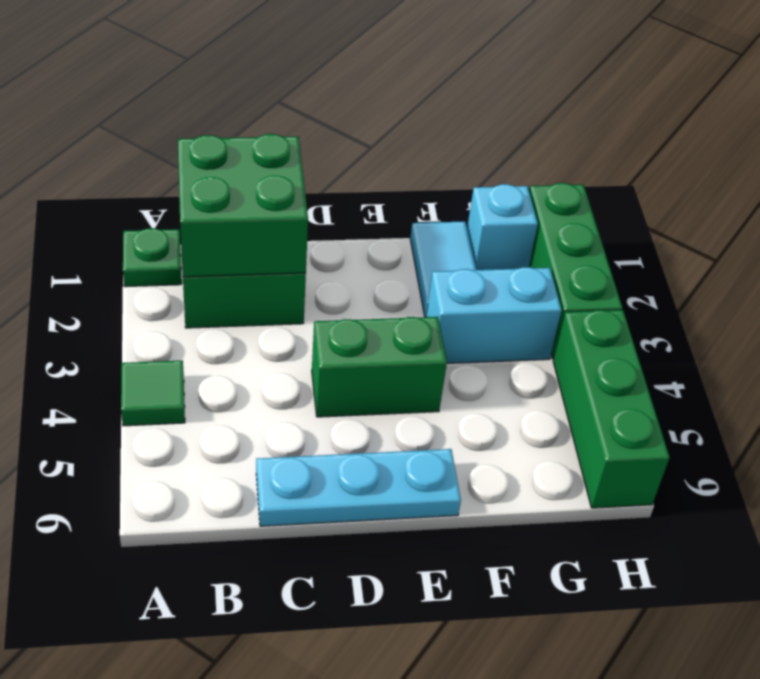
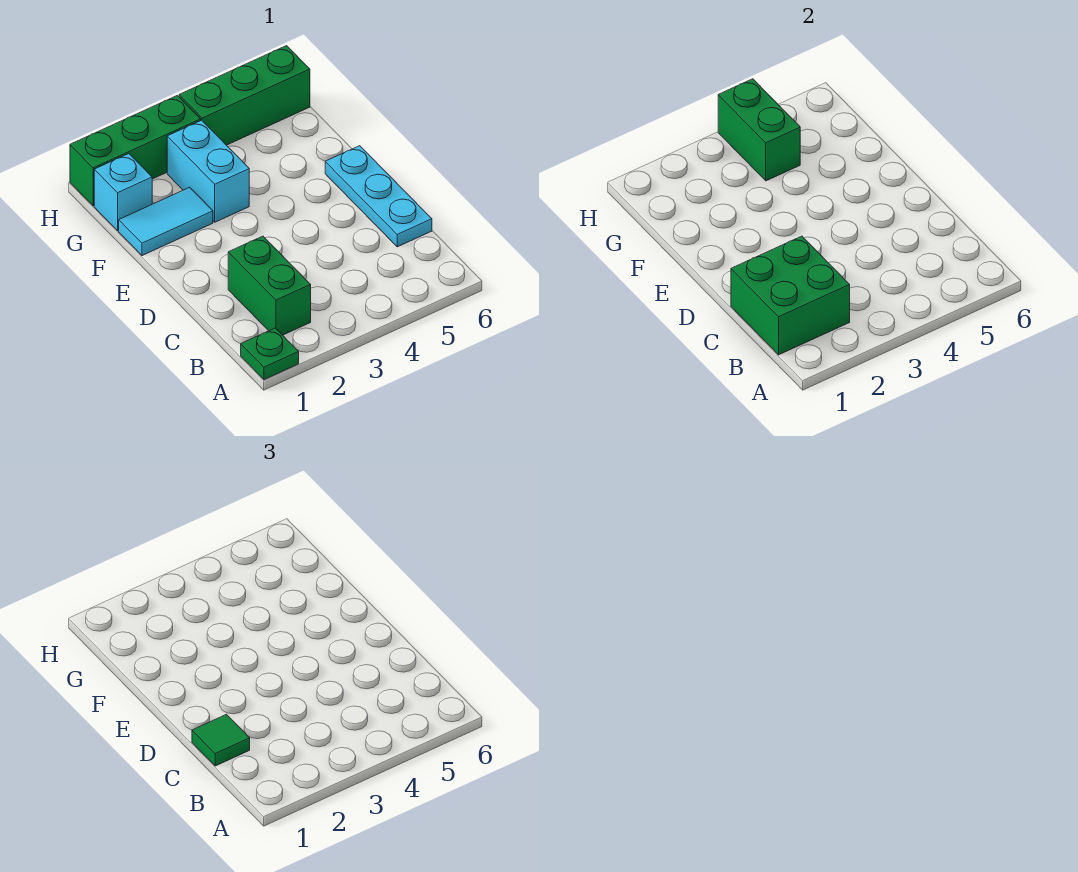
green 1x1 tile [121,360,185,426] -> green 1x1 tile moved to [192,714,250,766]
green 1x2 brick [312,317,447,417] -> green 1x2 brick moved to [718,79,800,181]

